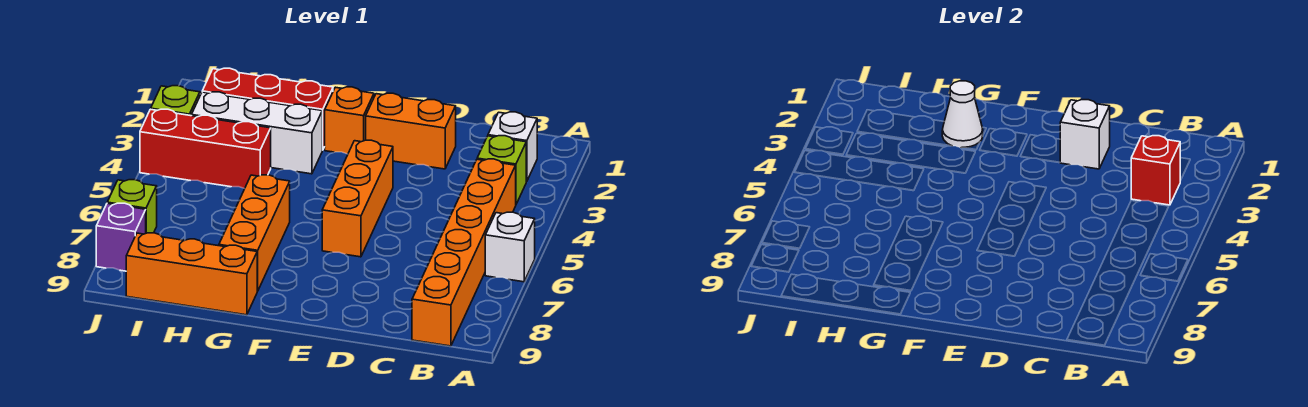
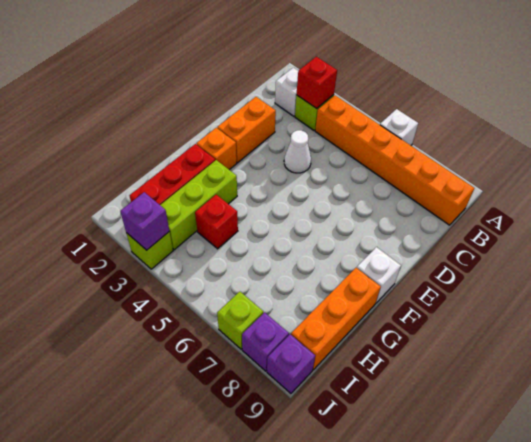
white 1x1 brick [1060,100,1110,169] -> white 1x1 brick moved to [357,247,401,303]
orange 1x3 brick [322,140,393,257] -> none
white 1x1 cone [942,81,983,148] -> white 1x1 cone moved to [284,130,311,173]
white 1x3 brick [192,92,322,174] -> lime 1x3 brick [160,160,237,250]
orange 1x3 brick [219,175,290,291] -> none
red 1x3 brick [140,109,271,189] -> red 1x1 brick [195,195,238,249]
none -> purple 1x1 brick [120,192,169,250]
none -> purple 1x1 brick [267,334,315,394]

